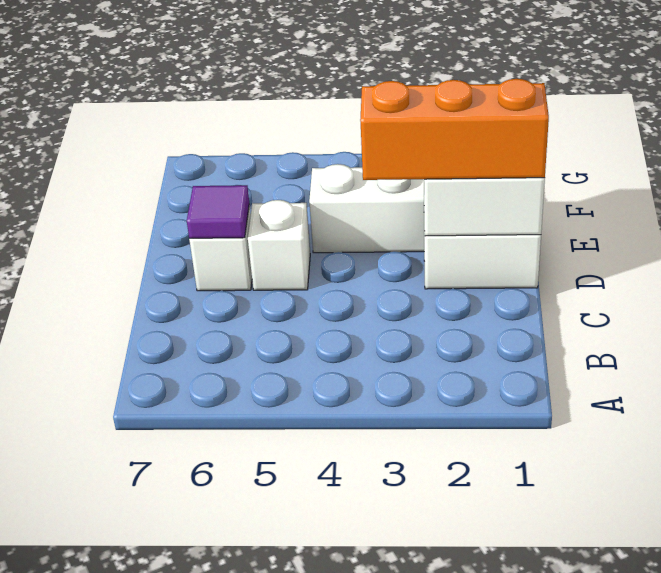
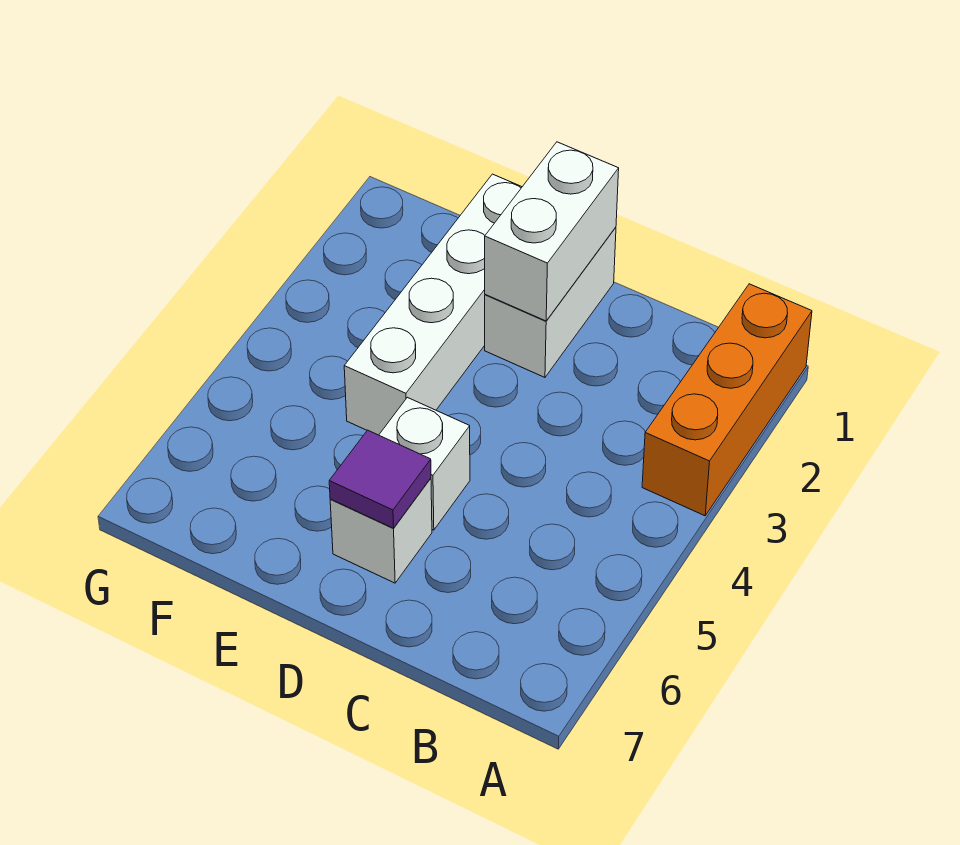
orange 1x3 brick [360,79,549,180] -> orange 1x3 brick moved to [642,284,812,516]

